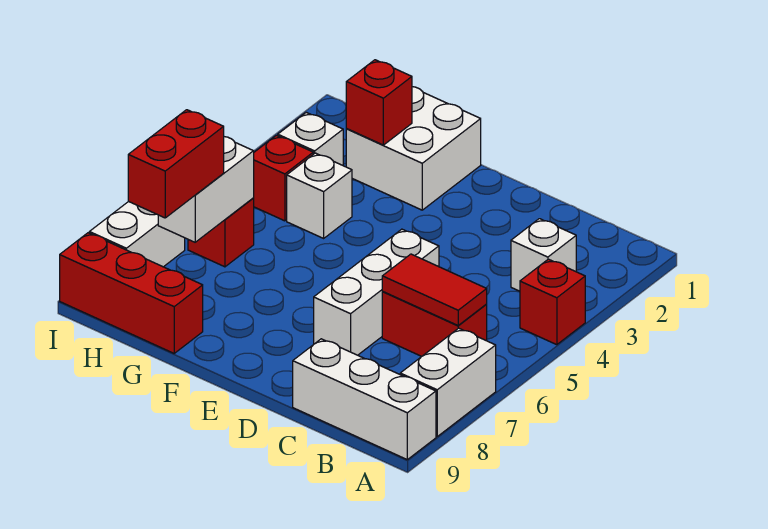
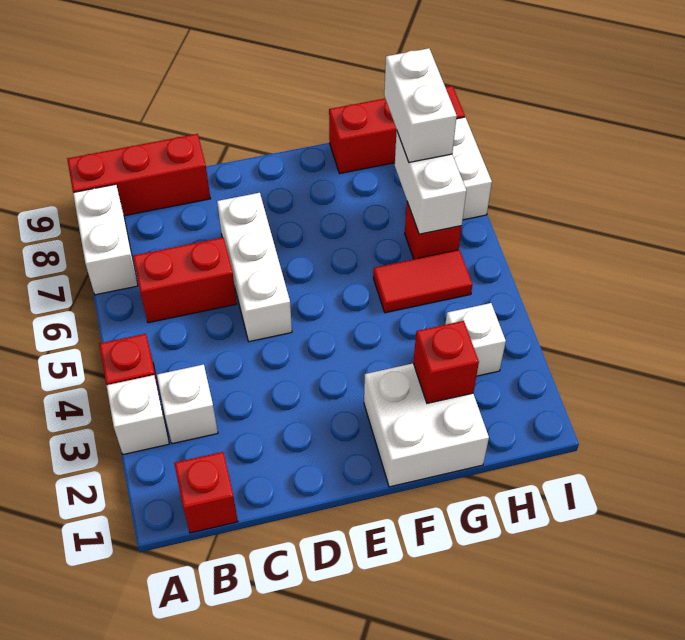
white 1x3 brick [293,339,436,460] -> red 1x3 brick [67,134,210,216]
red 1x2 tile [382,254,487,326] -> red 1x2 tile moved to [373,250,473,313]
white 1x1 brick [287,153,352,238] -> white 1x1 brick moved to [106,375,169,454]
red 1x1 brick [254,135,313,221] -> red 1x1 brick moved to [174,452,238,533]
red 1x2 brick [128,110,224,218] -> white 1x2 brick [384,48,457,162]

